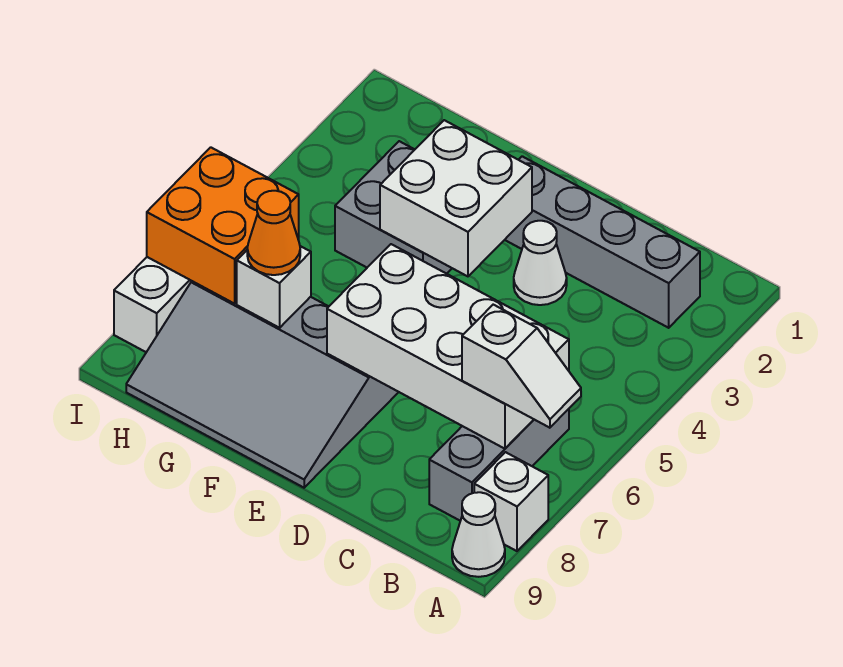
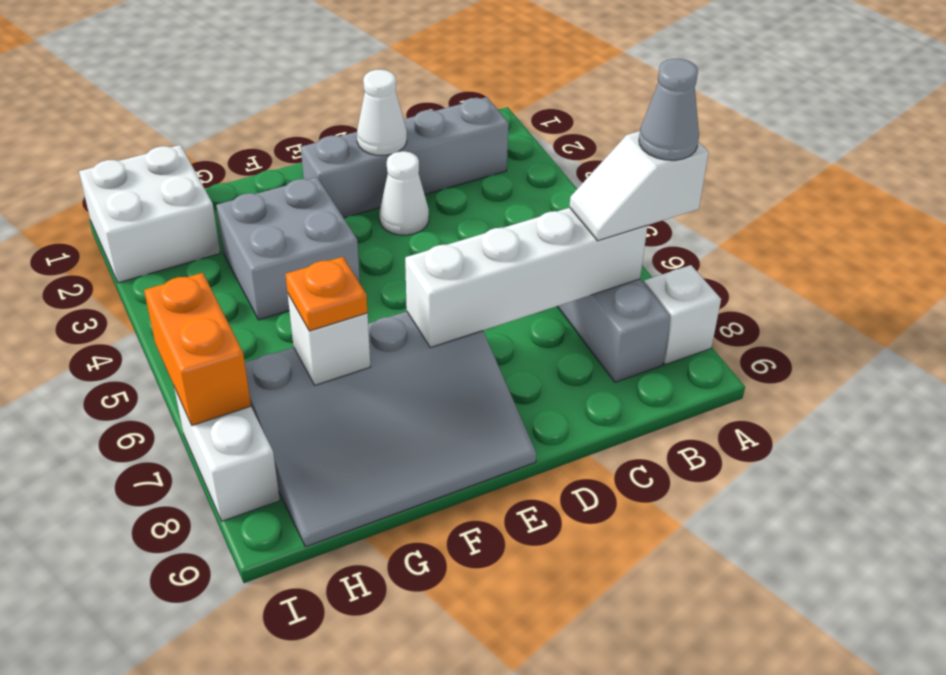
white 1x2 slope [462,305,581,428] -> white 1x2 slope turned to [569,131,709,241]
none -> grey 1x1 cone [639,59,699,160]
white 1x1 cone [452,492,505,577] -> white 1x1 cone moved to [357,70,407,155]
white 2x4 brick [327,244,569,449] -> white 1x4 brick [405,208,647,347]
white 2x2 brick [380,120,532,276] -> white 2x2 brick moved to [79,145,220,283]
orange 1x1 cone [247,191,300,275] -> orange 1x1 plate [285,257,368,331]
orange 2x2 brick [147,147,299,304] -> orange 1x2 brick [144,273,251,425]

